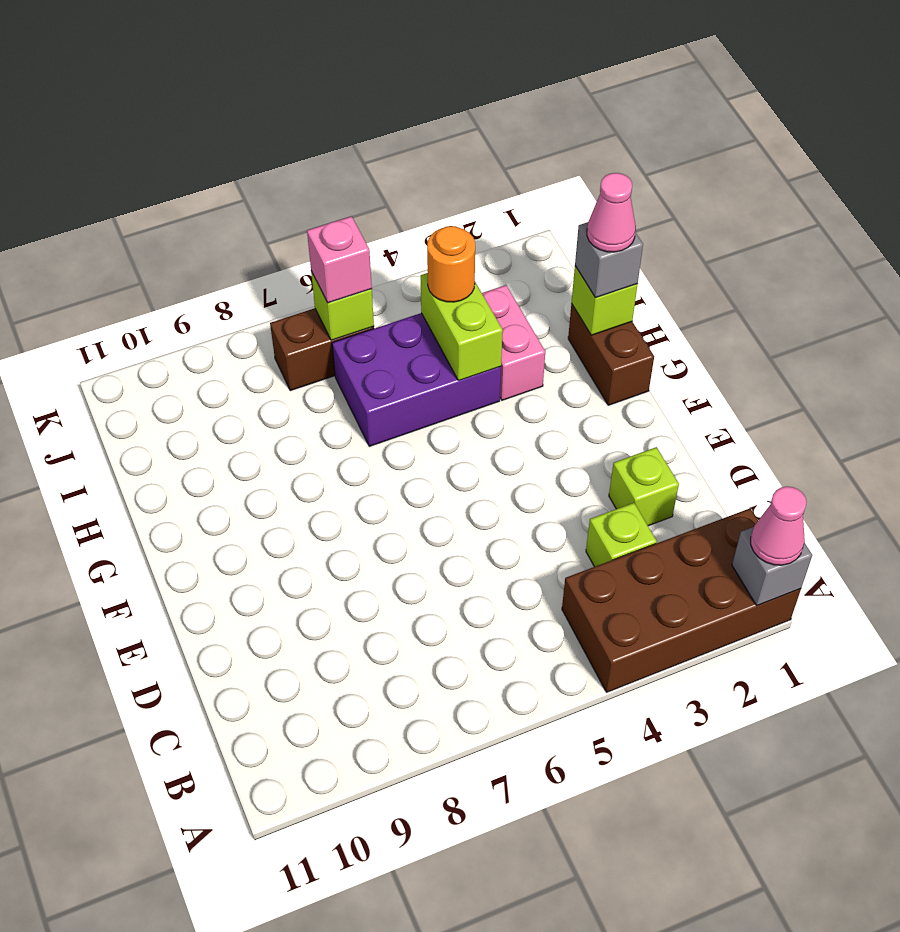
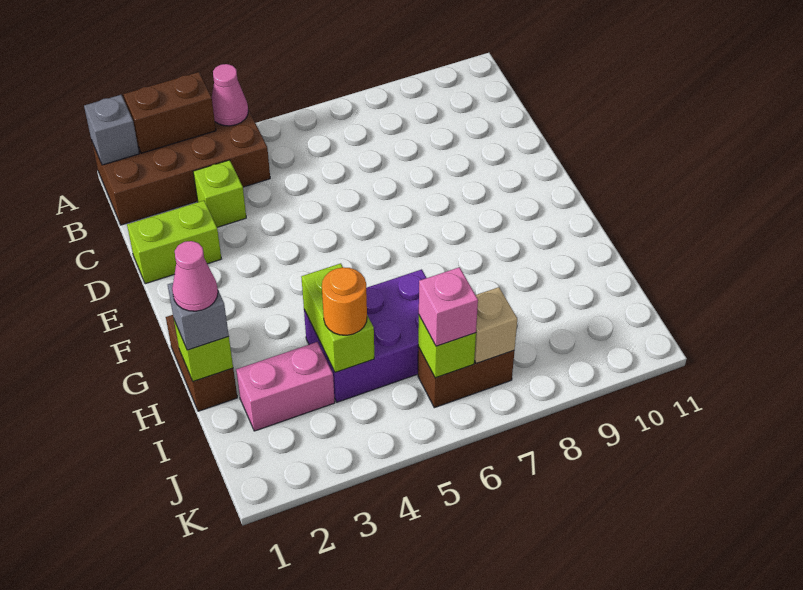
pink 1x1 cone [751,486,807,565] -> pink 1x1 cone moved to [212,64,248,126]
none -> brown 1x2 brick [123,72,216,153]
lime 1x1 brick [609,447,679,526] -> lime 1x2 brick [127,201,221,284]
pink 1x2 brick [482,285,545,400] -> pink 1x2 brick turned to [236,342,335,431]
none -> tan 1x1 brick [474,287,517,364]

